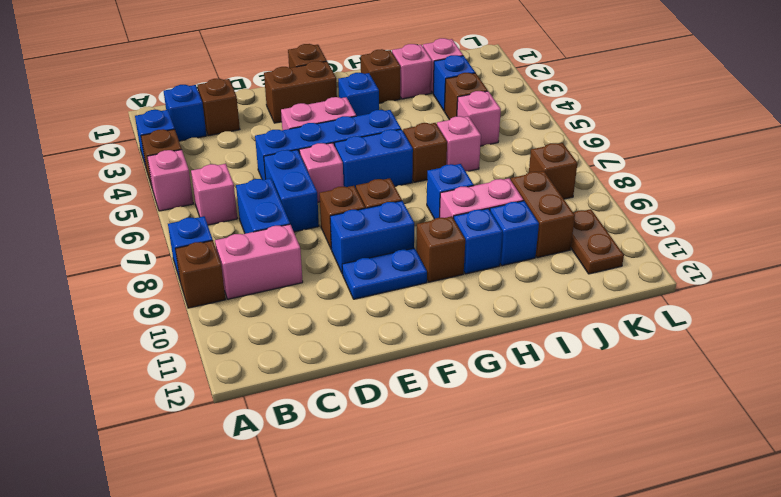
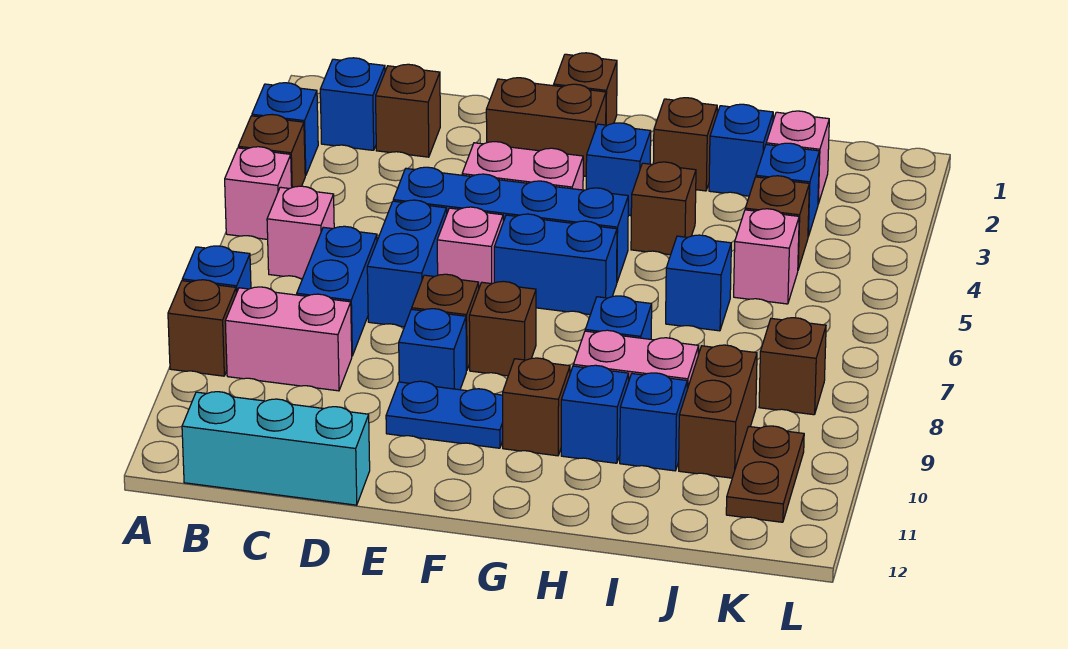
none -> cyan 1x3 brick [182,392,370,505]
blue 1x2 brick [330,201,414,274] -> blue 1x1 brick [399,309,466,390]
brown 1x1 brick [403,123,447,182] -> brown 1x1 brick moved to [631,162,696,255]
pink 1x1 brick [392,44,432,99] -> blue 1x1 brick [709,104,773,196]
pink 1x1 brick [437,116,481,171] -> blue 1x1 brick [666,235,731,331]

